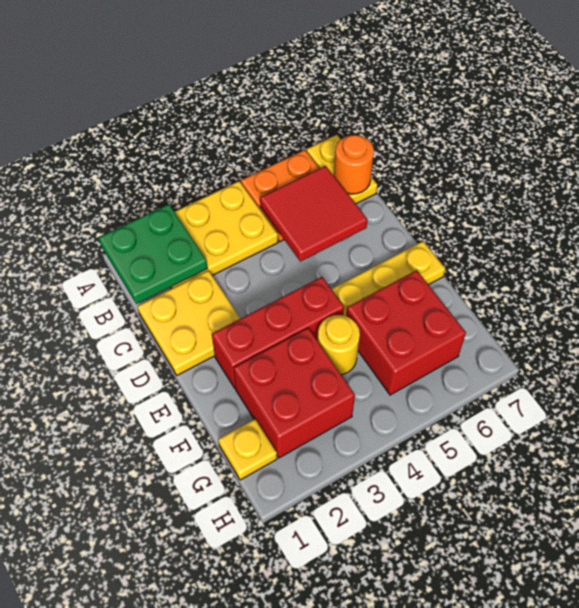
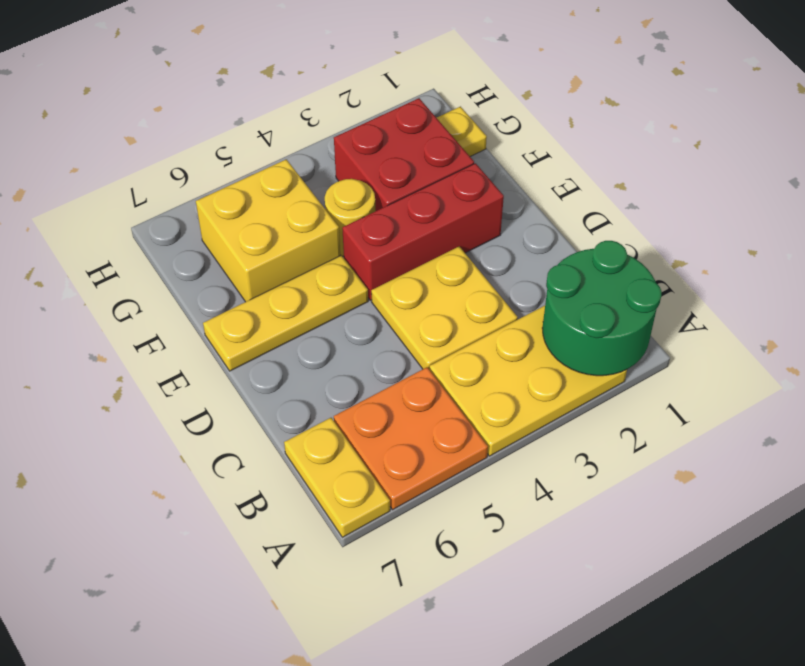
green 2x2 plate [98,204,208,304] -> green 2x2 round brick [542,241,662,376]
red 2x2 tile [260,166,368,261] -> none
orange 1x1 round brick [334,135,374,194] -> none
yellow 2x2 plate [137,271,241,375] -> yellow 2x2 plate moved to [371,246,518,369]
red 2x2 brick [346,270,466,395] -> yellow 2x2 brick [196,159,340,302]

